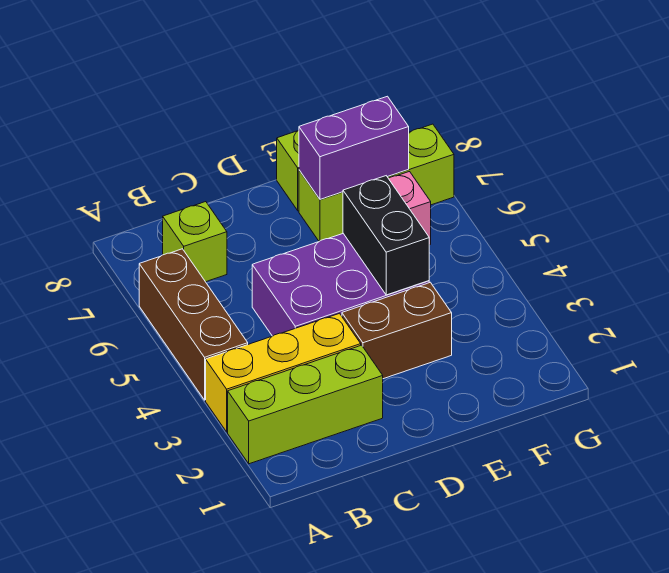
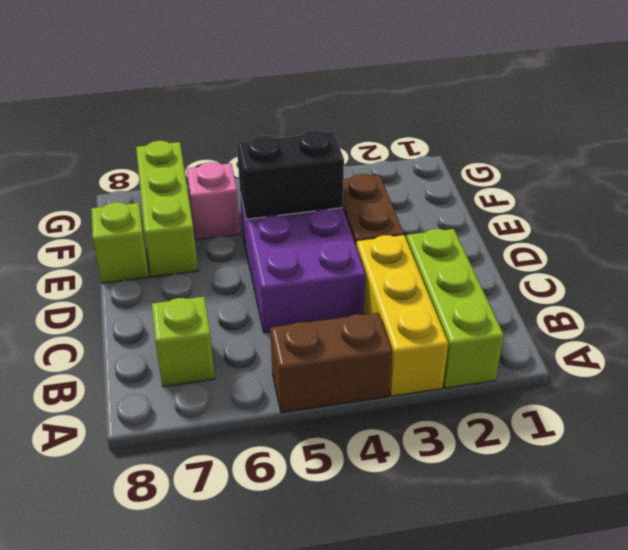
brown 1x3 brick [139,249,248,400] -> brown 1x2 brick [270,313,392,413]
purple 1x2 brick [299,96,409,199] -> none

